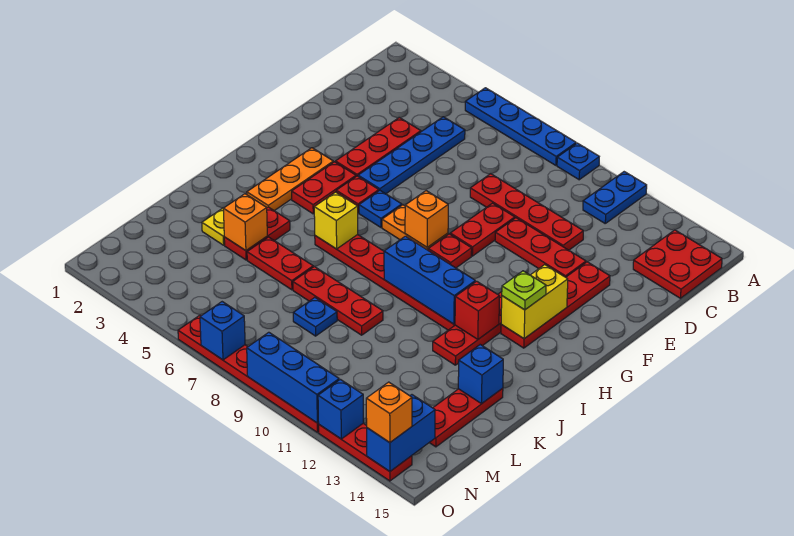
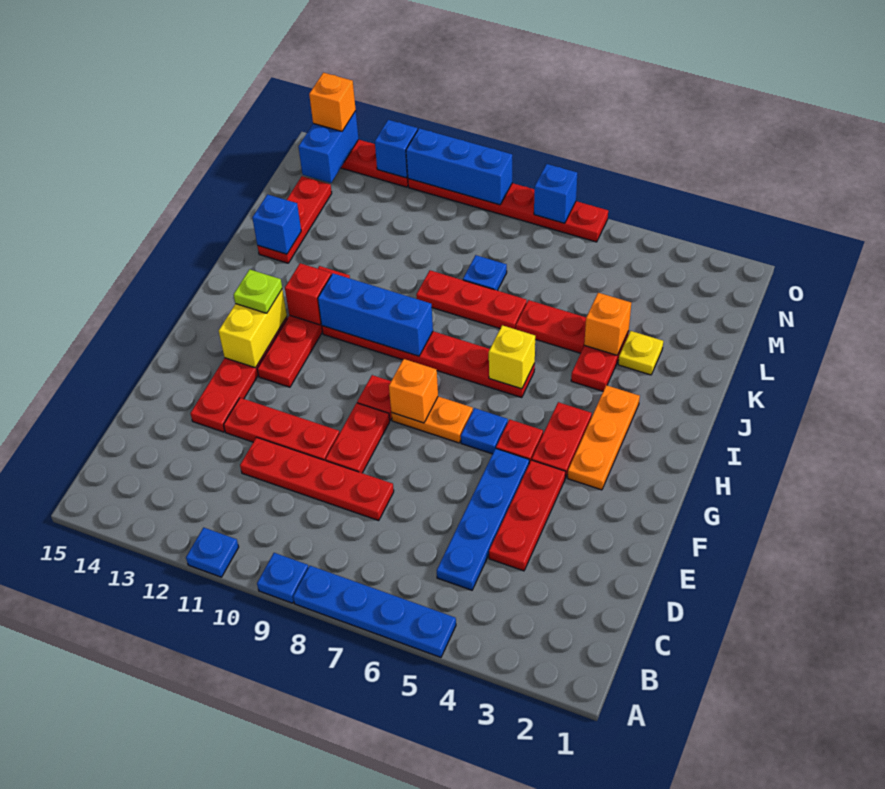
blue 1x2 plate [583,172,647,223] -> blue 1x1 plate [186,527,239,577]
red 2x2 plate [633,230,722,298] -> none

